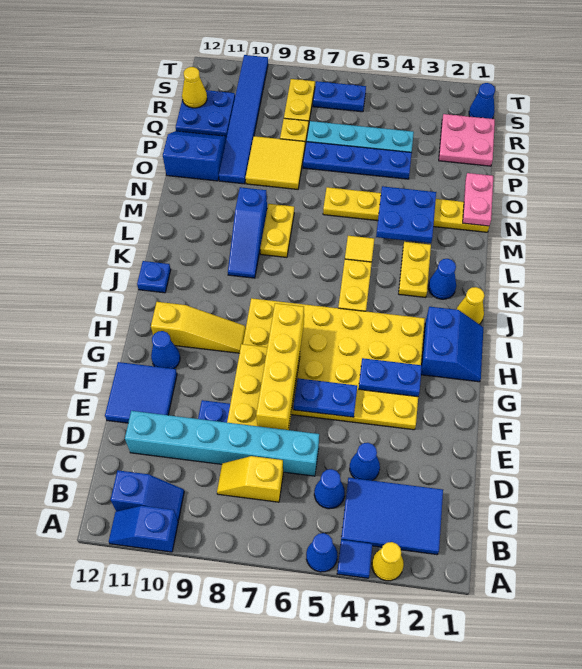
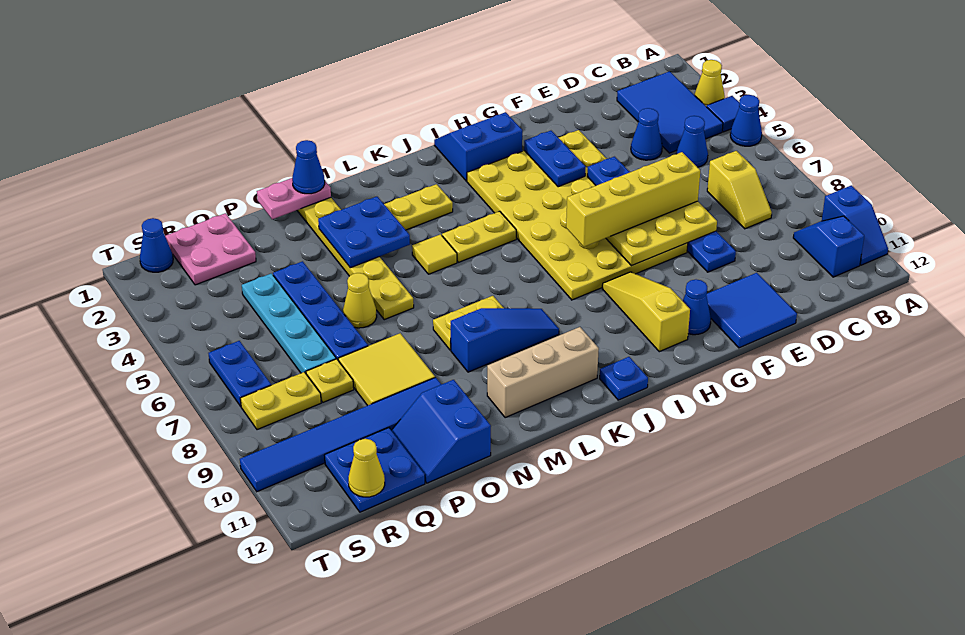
cyan 1x6 brick [125,411,319,476] -> none
yellow 1x1 cone [457,287,485,324] -> yellow 1x1 cone moved to [343,273,377,328]
blue 1x1 cone [428,259,456,299] -> blue 1x1 cone moved to [292,140,325,194]
none -> tan 1x3 brick [487,327,599,418]

